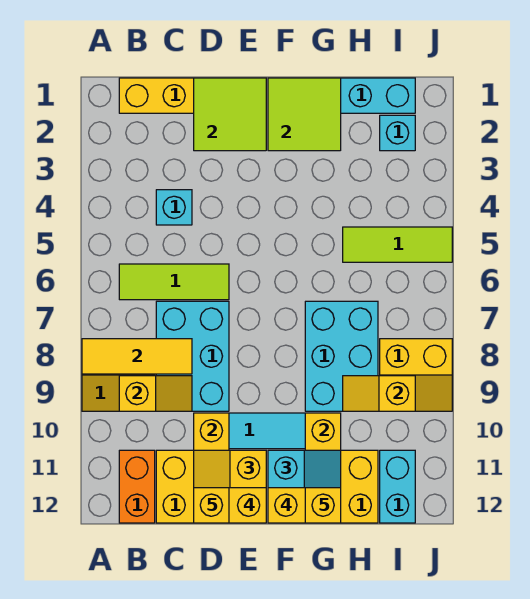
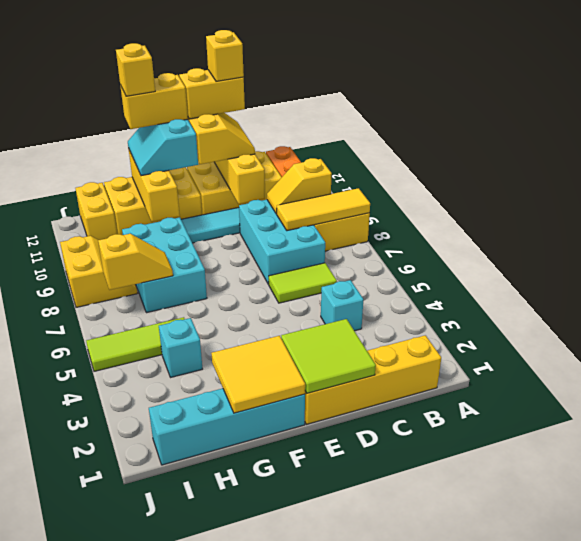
lime 1x3 tile [119,264,229,300] -> lime 1x2 tile [269,263,337,303]
lime 2x2 tile [268,78,341,151] -> yellow 2x2 tile [211,336,305,413]
yellow 1x2 slope [343,376,415,411] -> yellow 1x2 slope moved to [98,234,173,290]
cyan 1x1 brick [380,115,415,151] -> cyan 1x1 brick moved to [159,318,202,377]
yellow 2x2 slope [380,339,452,411] -> yellow 2x2 slope turned to [60,236,137,307]
cyan 1x2 brick [380,450,415,523] -> yellow 1x2 brick [75,182,117,240]

